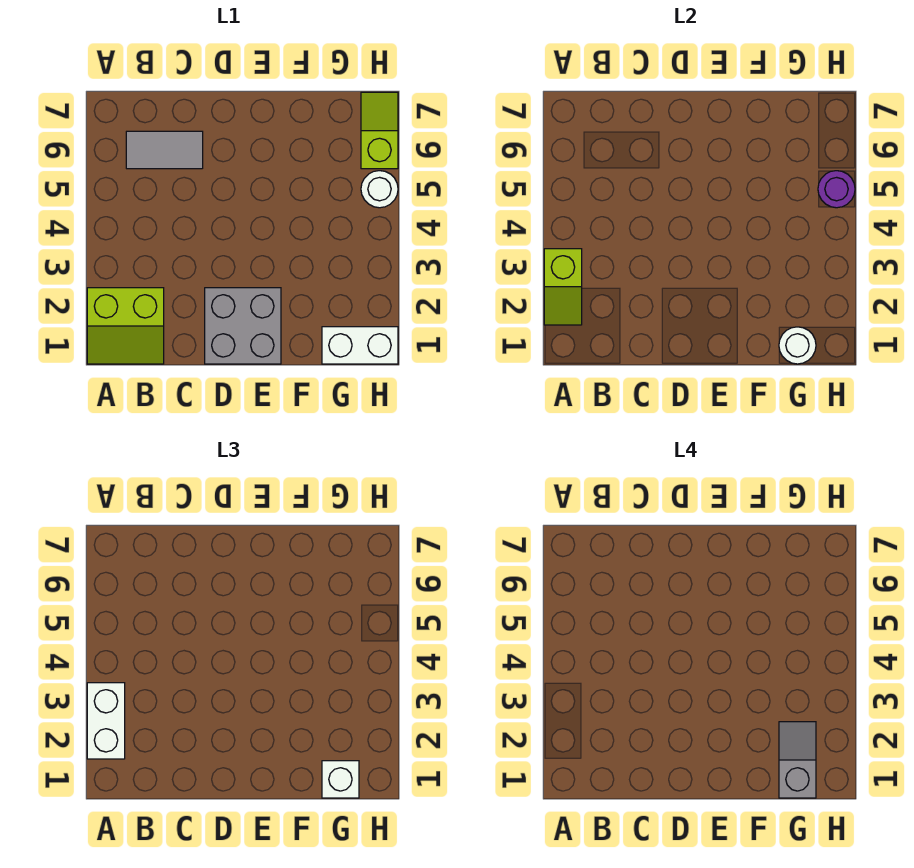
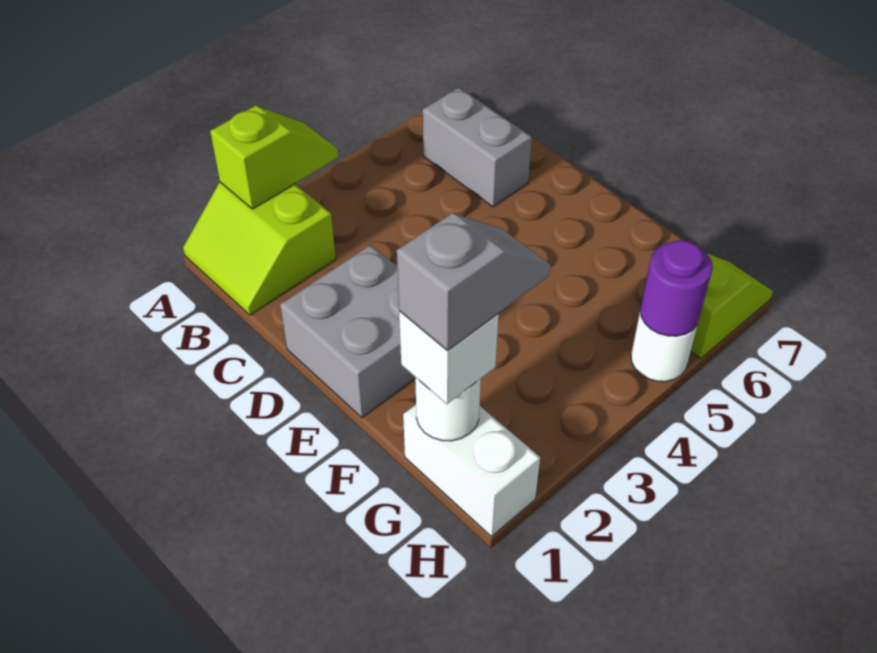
lime 1x2 slope [544,249,582,325] -> lime 1x2 slope turned to [210,106,338,209]
white 1x2 brick [87,683,125,759] -> none
grey 1x2 tile [126,131,203,169] -> grey 1x2 brick [423,88,532,207]

